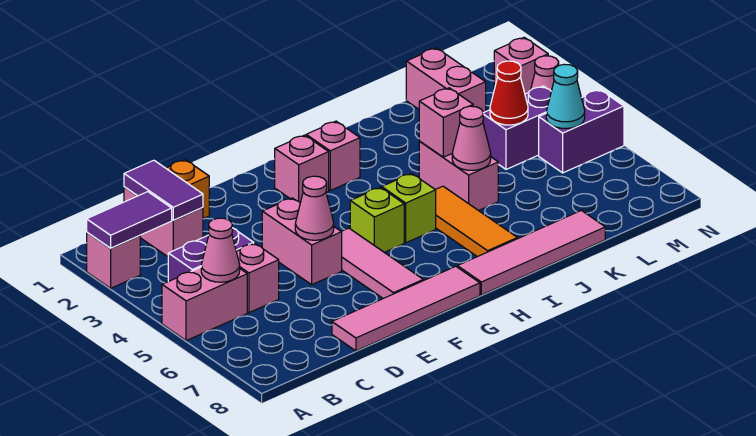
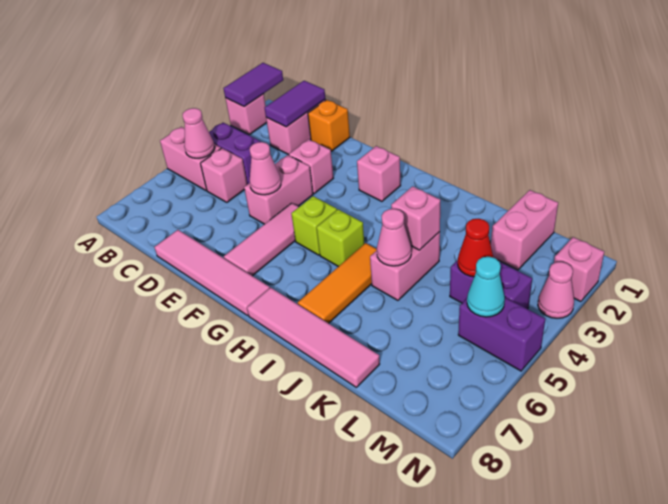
purple 1x2 tile [87,192,172,248] -> purple 1x2 tile turned to [223,63,283,107]
pink 1x1 brick [306,121,360,190] -> pink 1x1 brick moved to [289,139,334,194]

